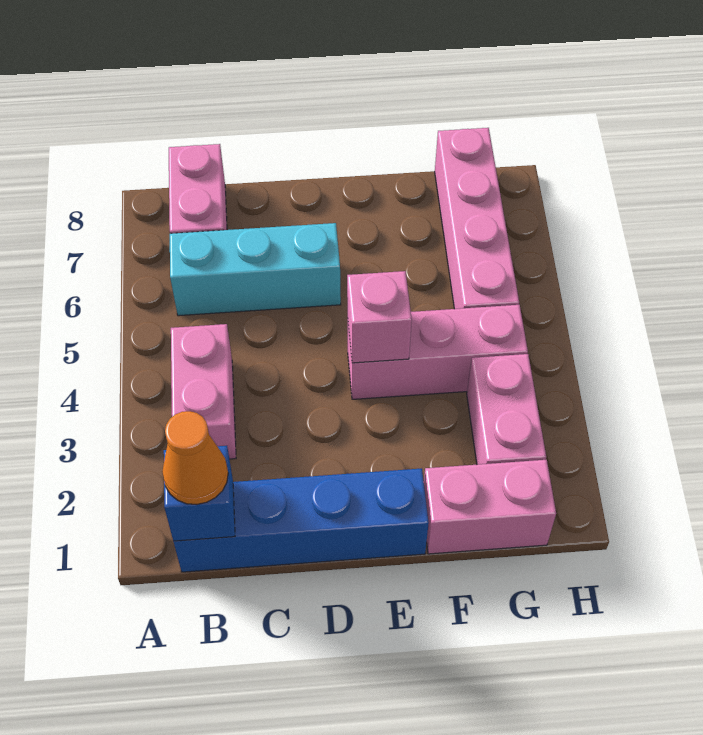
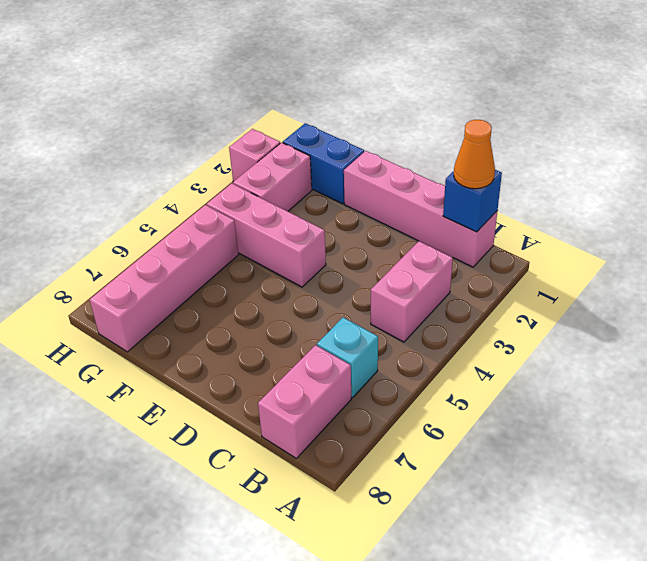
blue 1x4 brick [173,468,429,572] -> pink 1x4 brick [344,151,497,267]
cyan 1x3 brick [170,223,341,316] -> cyan 1x1 brick [317,317,378,398]
pink 1x1 brick [347,271,412,363] -> pink 1x1 brick moved to [229,129,280,182]
pink 1x2 brick [424,460,556,554] -> blue 1x2 brick [283,123,364,204]

